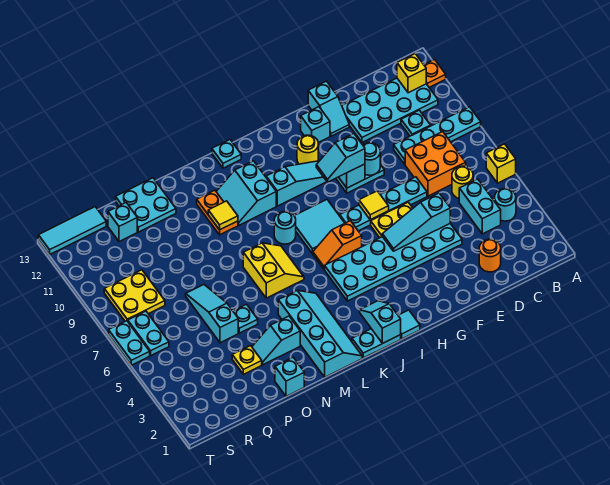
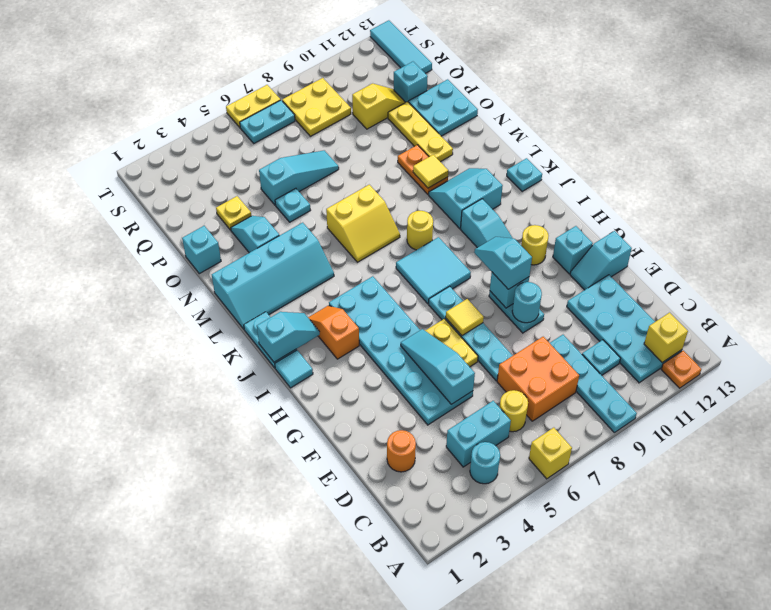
orange 1x2 slope [313,221,362,269] -> orange 1x2 slope moved to [308,306,359,359]
cyan 1x1 round brick [274,211,296,244] -> yellow 1x1 round brick [407,211,433,250]
orange 1x2 plate [197,190,238,235] -> orange 1x2 plate turned to [398,145,448,194]
none -> yellow 1x3 plate [388,102,453,162]
none -> yellow 1x2 slope [352,83,405,129]
cyan 1x2 plate [109,321,150,365] -> yellow 1x2 plate [226,85,281,127]

